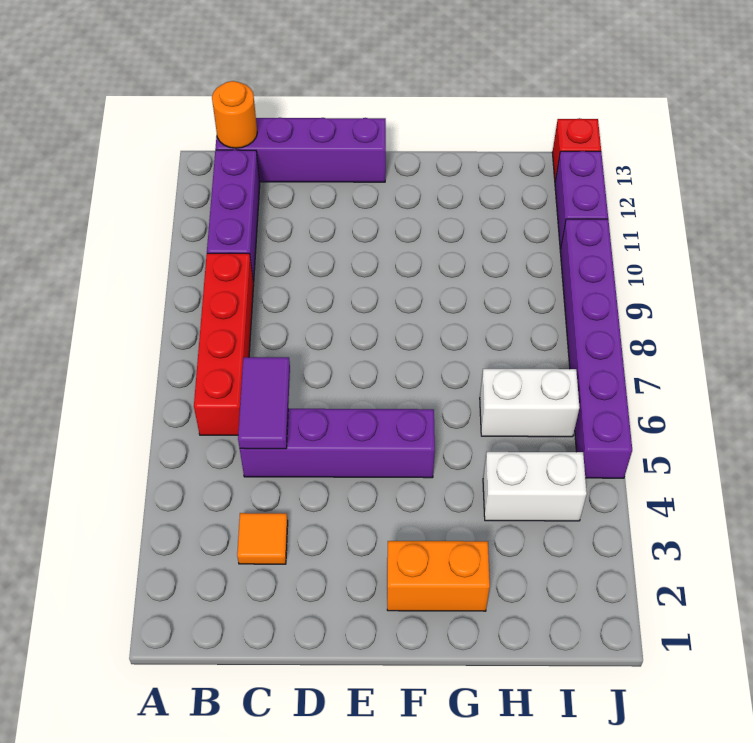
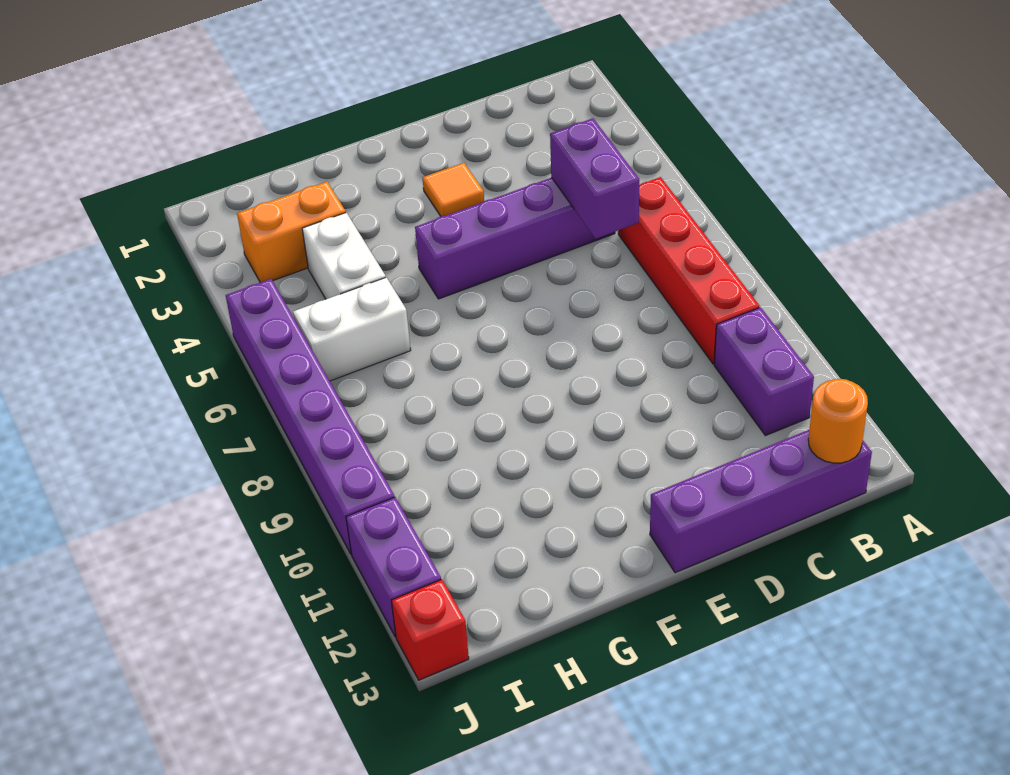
purple 1x3 brick [207,150,260,283] -> purple 1x2 brick [714,307,814,436]
orange 1x1 tile [237,513,288,564] -> orange 1x1 tile moved to [423,163,484,216]
purple 1x2 tile [238,357,290,449] -> purple 1x2 brick [550,118,639,238]
orange 1x2 brick [387,541,490,611] -> orange 1x2 brick moved to [237,182,346,282]
white 1x2 brick [483,452,587,521] -> white 1x2 brick turned to [302,213,386,299]

